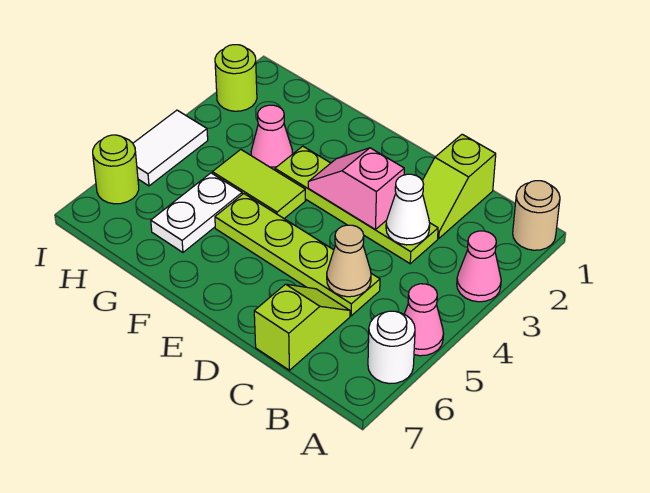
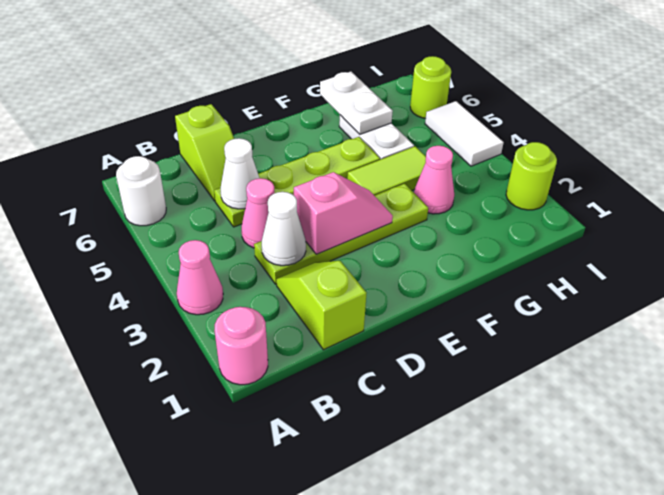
tan 1x1 round brick [513,181,560,250] -> pink 1x1 round brick [214,307,268,385]
pink 1x1 cone [404,284,444,356] -> pink 1x1 cone moved to [242,178,275,248]
tan 1x1 cone [327,225,371,297] -> white 1x1 cone [221,138,260,209]
none -> white 1x2 plate [320,72,393,134]

